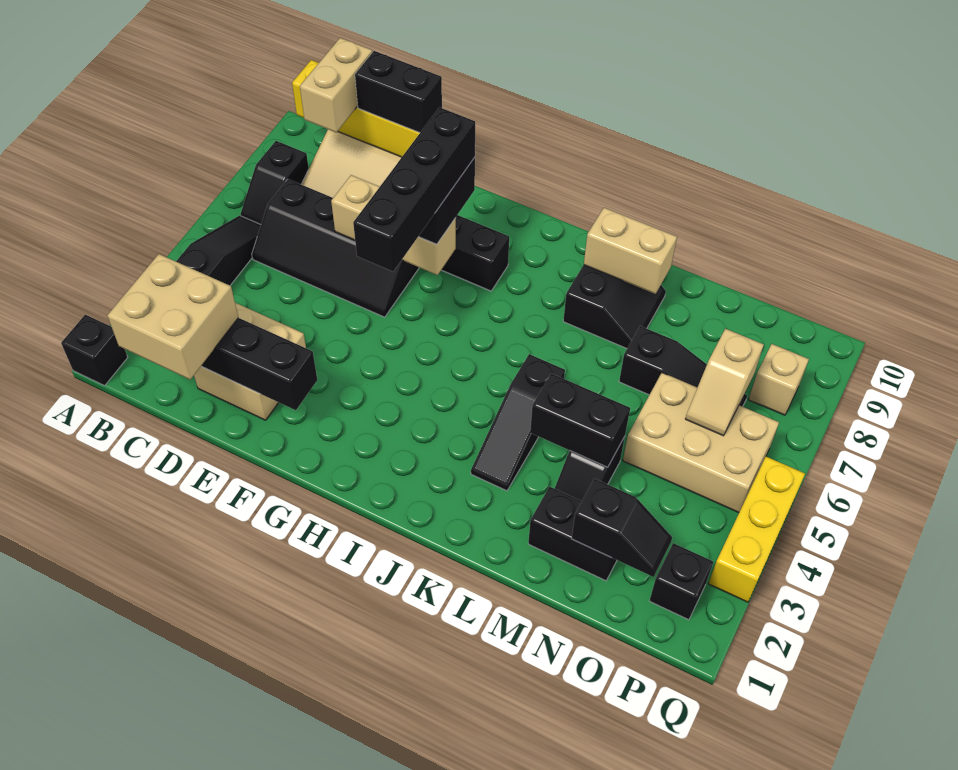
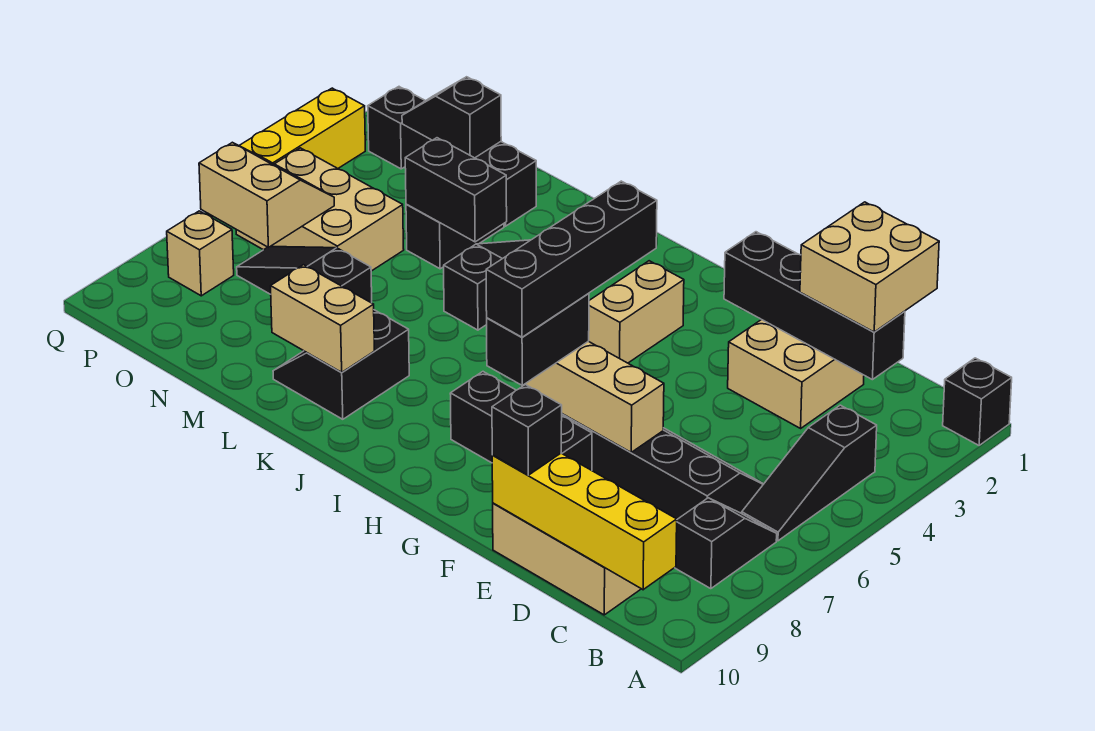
tan 1x2 brick [300,38,372,132] -> tan 1x2 brick moved to [589,261,684,363]
black 1x2 brick [355,51,442,133] -> black 1x1 brick [492,385,562,475]
tan 1x2 slope [685,329,764,436] -> tan 2x2 slope [199,142,334,247]

